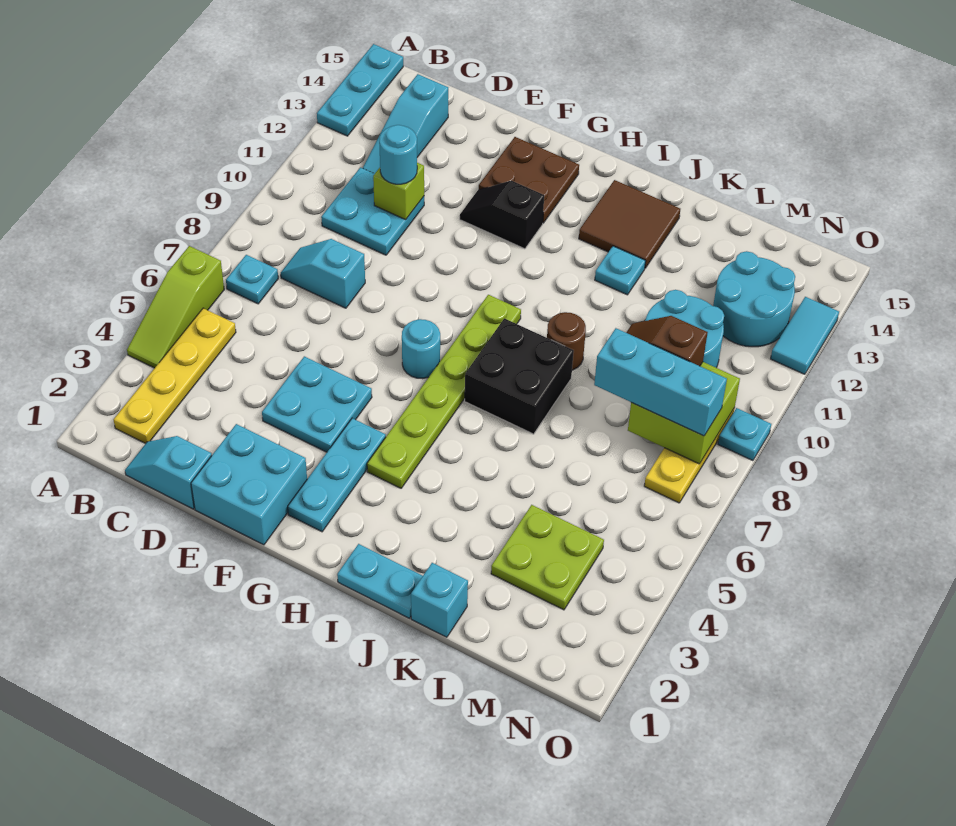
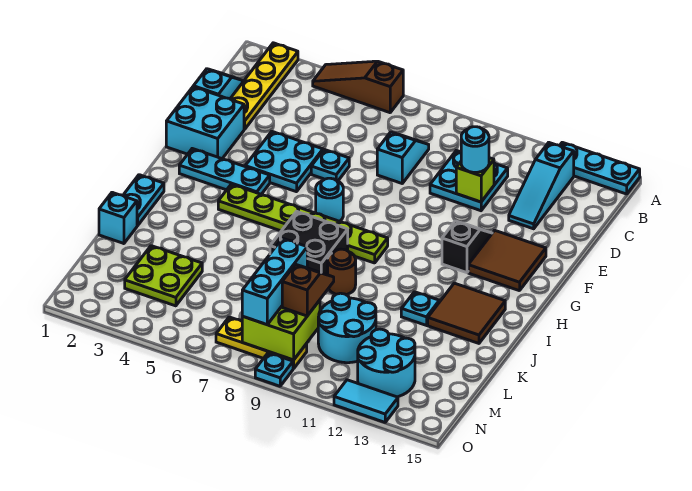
lime 1x3 slope [127,246,224,368] -> brown 1x3 slope [313,61,403,113]
yellow 1x4 plate [114,308,236,444] -> yellow 1x4 plate turned to [230,43,298,129]
cyan 1x1 plate [226,255,278,304] -> cyan 1x1 plate moved to [311,149,349,181]
cyan 1x3 slope [363,74,448,174] -> cyan 1x3 slope turned to [509,143,574,229]
brown 2x2 plate [479,137,579,223] -> brown 2x2 tile [468,231,546,291]

